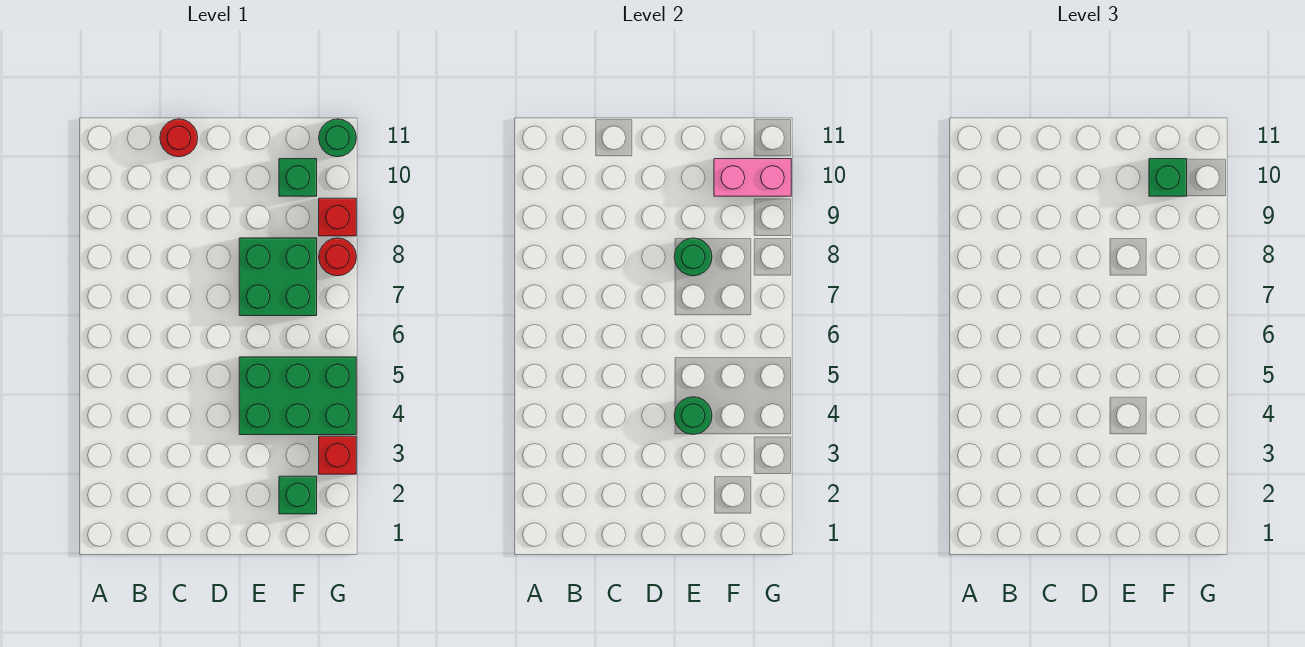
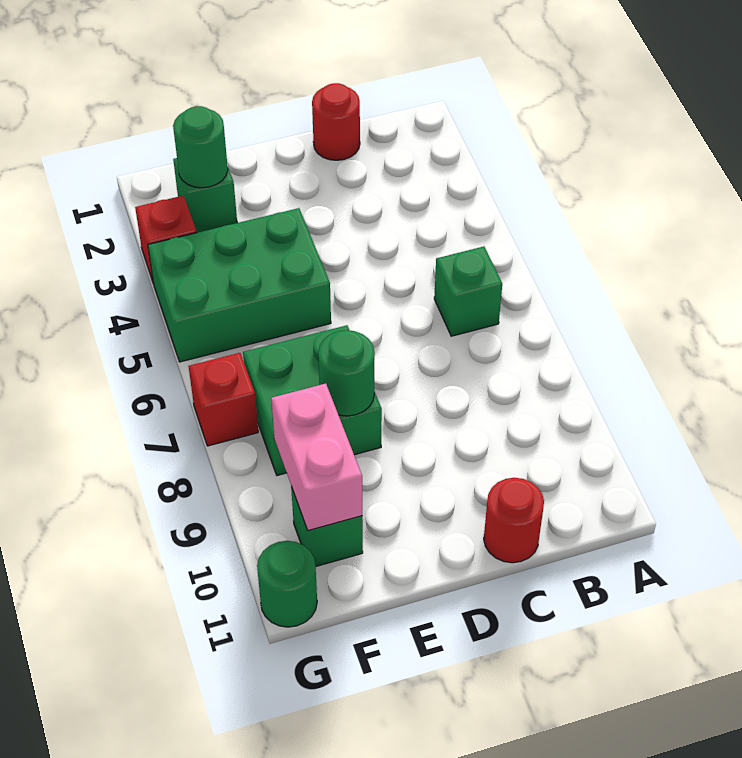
green 1x1 round brick [674,397,712,435] -> green 1x1 round brick moved to [173,106,228,188]
pink 1x2 brick [714,159,791,196] -> pink 1x2 brick turned to [271,384,362,531]
green 1x1 brick [1149,159,1187,196] -> green 1x1 brick moved to [434,247,502,336]
red 1x1 round brick [319,238,356,276] -> red 1x1 round brick moved to [312,83,360,160]
red 1x1 brick [319,198,356,236] -> red 1x1 brick moved to [189,353,258,446]

